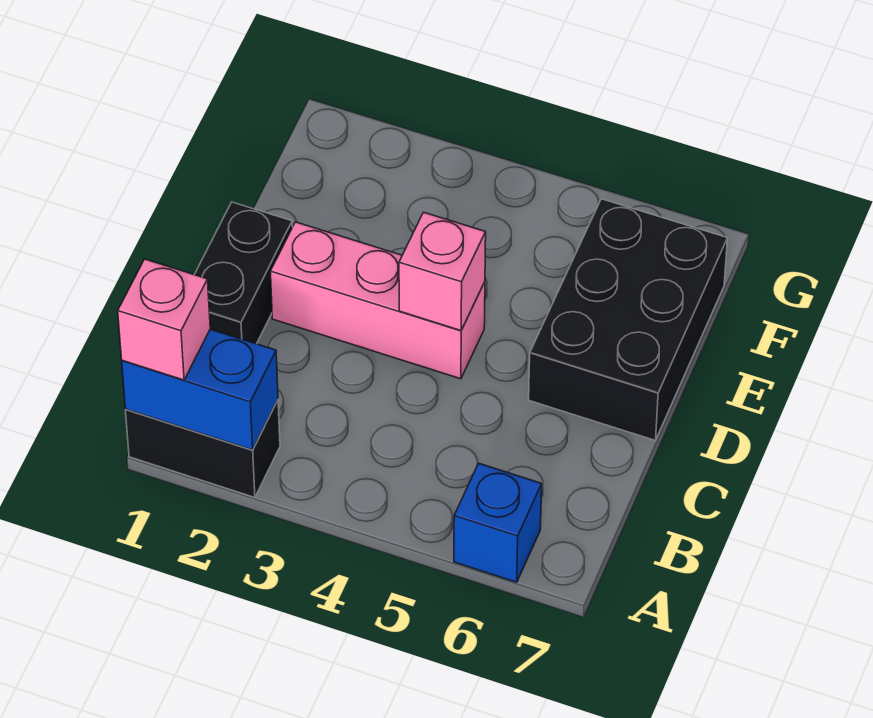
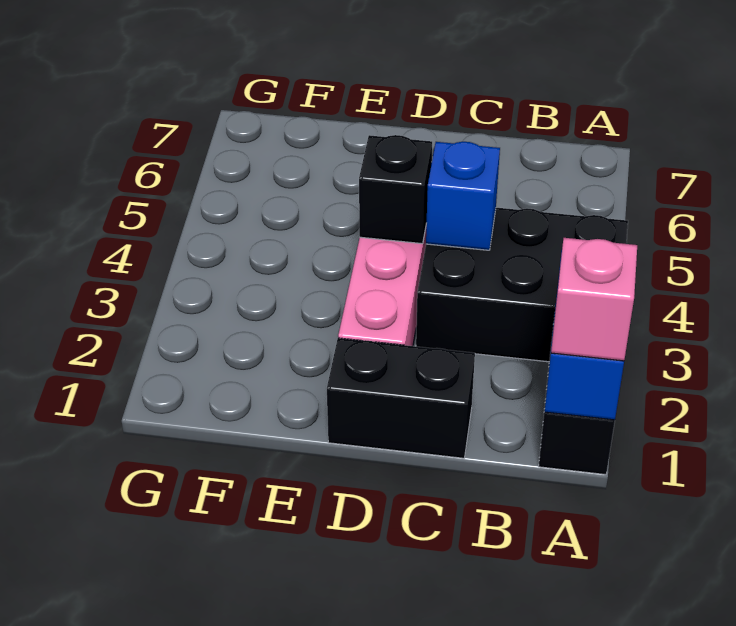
blue 1x1 brick [454,464,542,582] -> blue 1x1 brick moved to [426,142,500,250]
pink 1x1 brick [399,212,486,330] -> black 1x1 brick [359,135,432,244]
black 2x3 brick [529,199,727,440] -> black 2x3 brick moved to [416,208,628,362]

